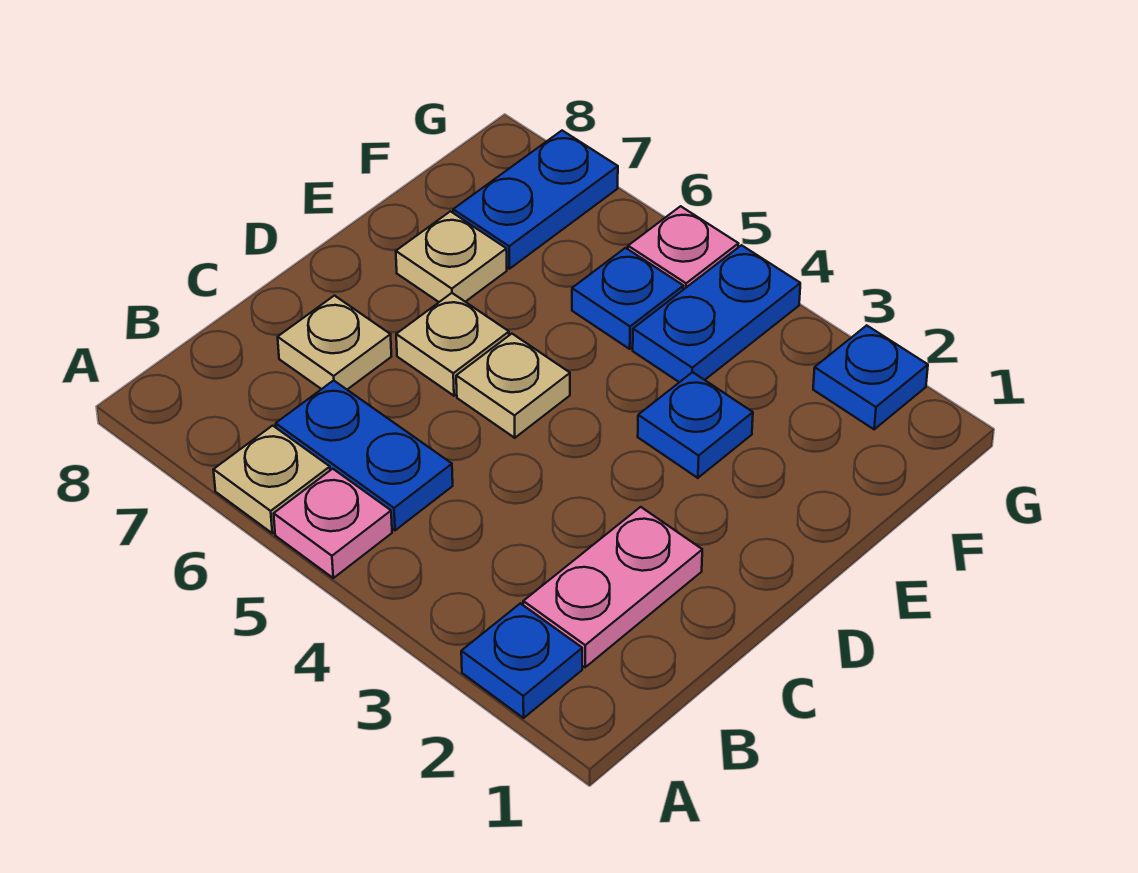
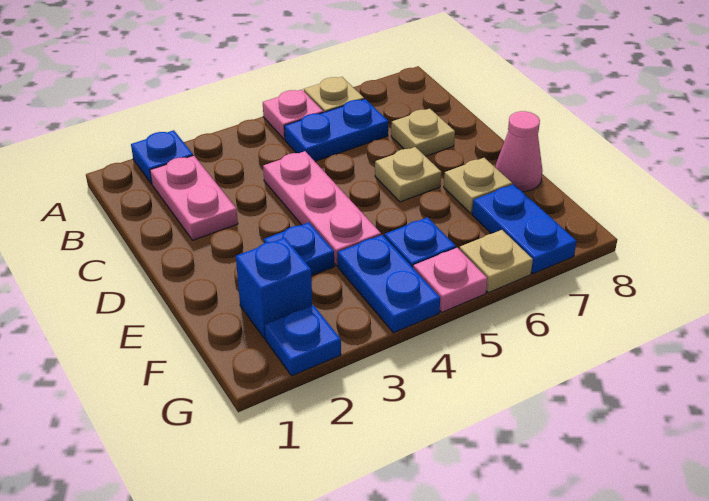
none -> pink 1x3 plate [263,151,381,266]
tan 1x1 plate [456,334,570,438] -> tan 1x1 plate moved to [459,230,533,293]
none -> pink 1x1 cone [495,111,543,192]
none -> blue 1x1 brick [236,238,312,339]

